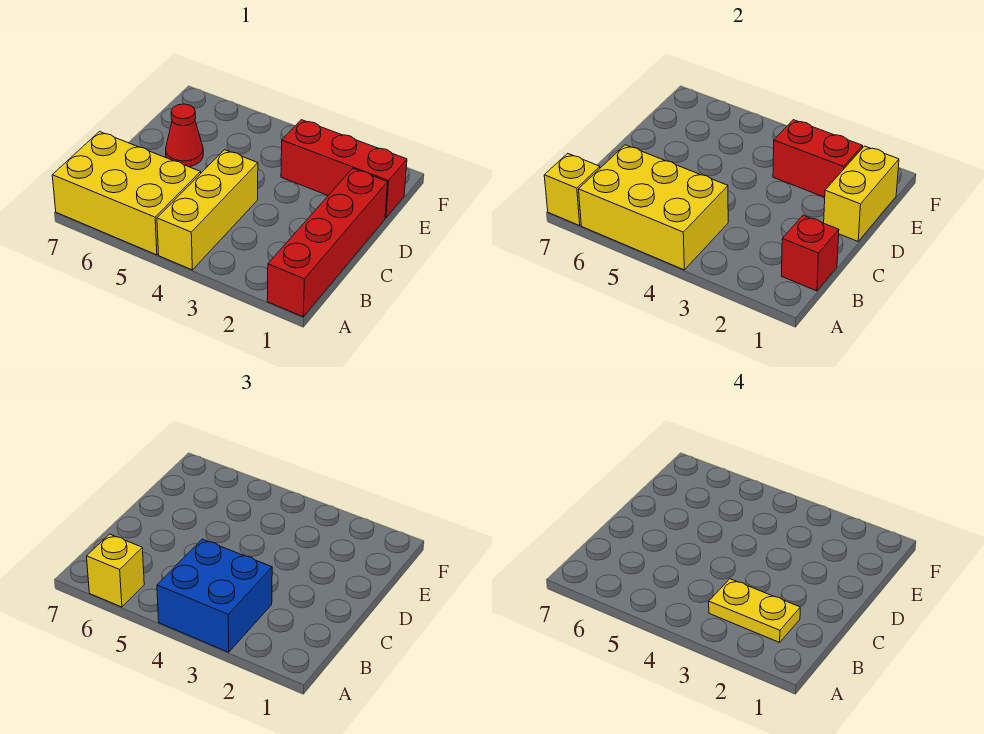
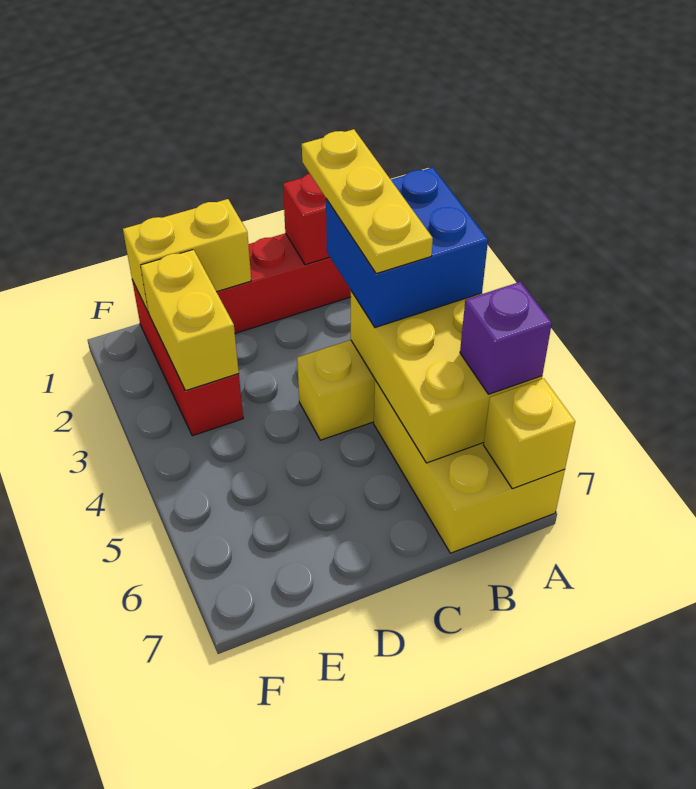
yellow 1x1 brick [87,534,144,607] -> purple 1x1 brick [460,282,552,394]
yellow 1x2 plate [709,579,800,642] -> yellow 1x3 plate [302,129,433,274]
red 1x1 cone [166,104,203,167] -> none
red 1x2 brick [773,120,863,197] -> yellow 1x2 brick [141,250,239,391]

